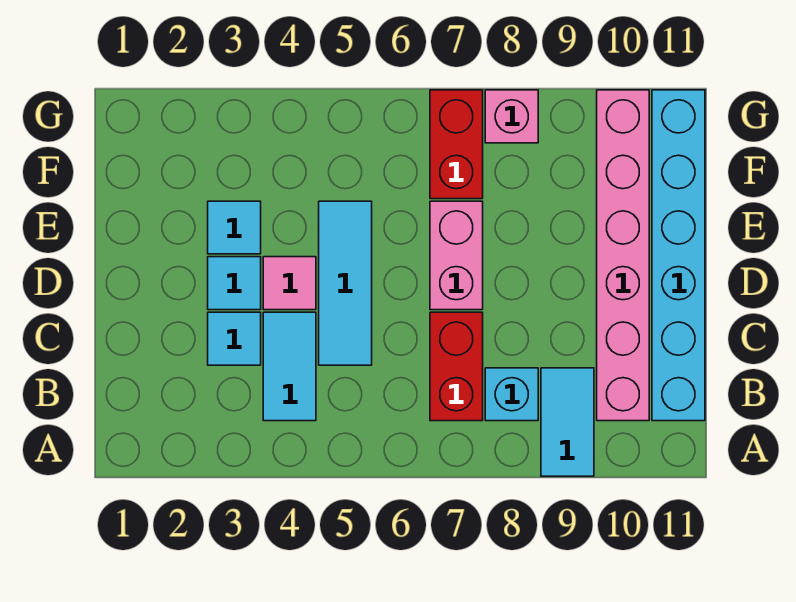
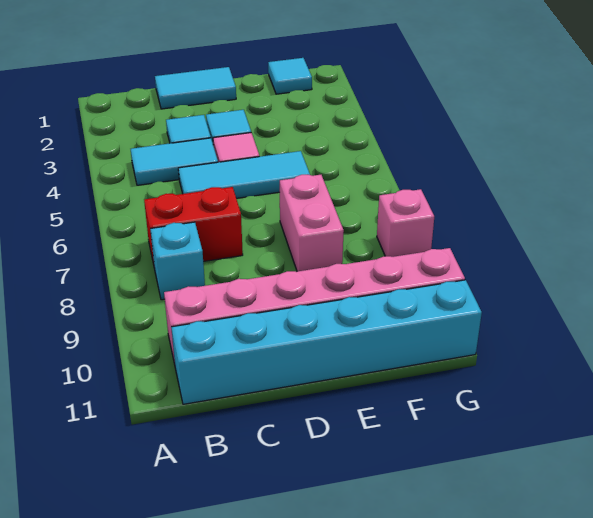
cyan 1x2 tile [541,368,594,476] -> cyan 1x2 tile moved to [155,67,236,109]
pink 1x2 brick [430,201,483,310] -> pink 1x2 brick turned to [280,175,344,271]
cyan 1x1 tile [208,201,261,254] -> cyan 1x1 tile moved to [268,58,312,94]
red 1x2 brick [430,90,483,199] -> none

